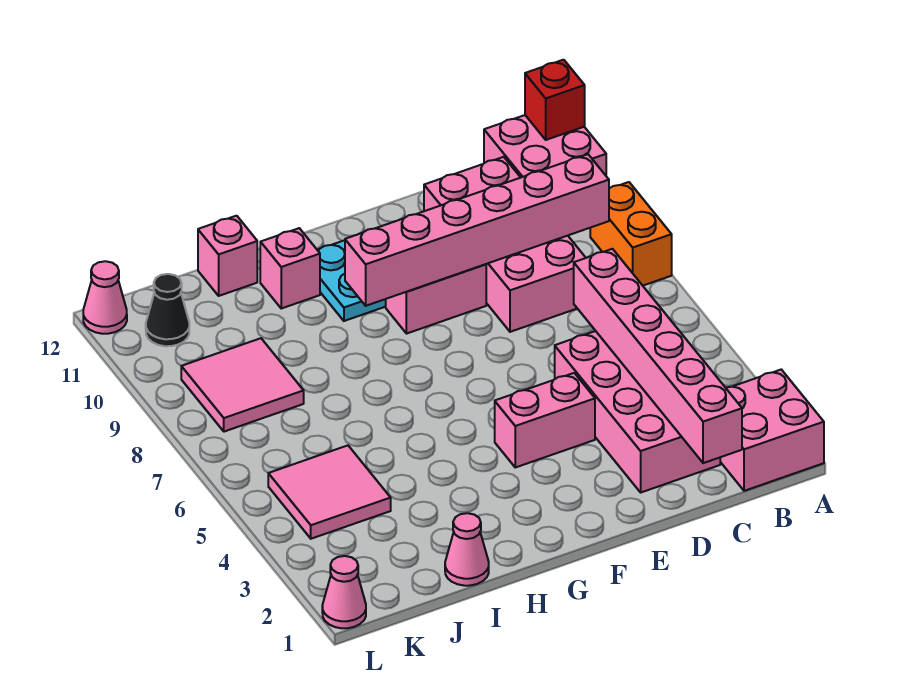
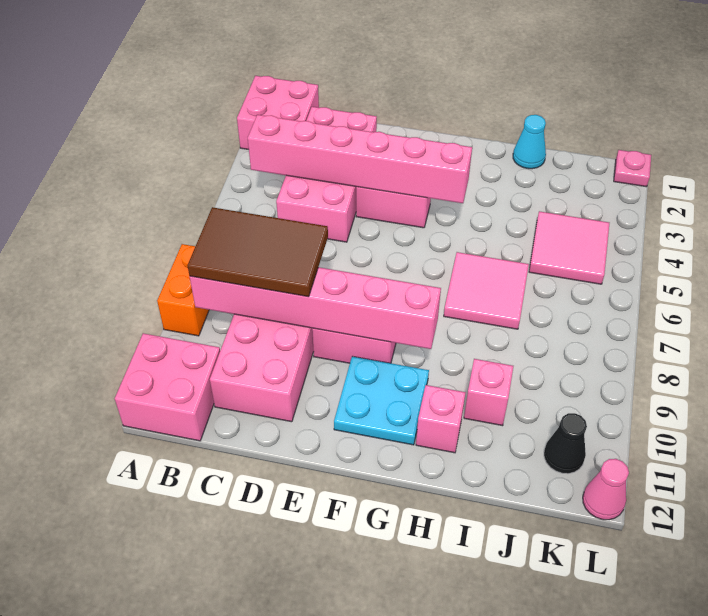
red 1x1 brick [525,60,585,140] -> none
none -> brown 2x3 tile [187,207,328,297]
pink 1x6 brick [574,249,742,463] -> pink 1x6 brick turned to [248,115,472,203]
pink 1x1 cone [445,513,489,586] -> cyan 1x1 cone [513,115,546,169]
pink 1x1 brick [198,216,257,296] -> pink 1x1 brick moved to [464,359,513,426]
pink 2x2 tile [181,338,304,432] -> pink 2x2 tile moved to [444,252,529,329]
pink 1x1 cone [322,556,366,628] -> pink 1x1 plate [614,150,651,187]

